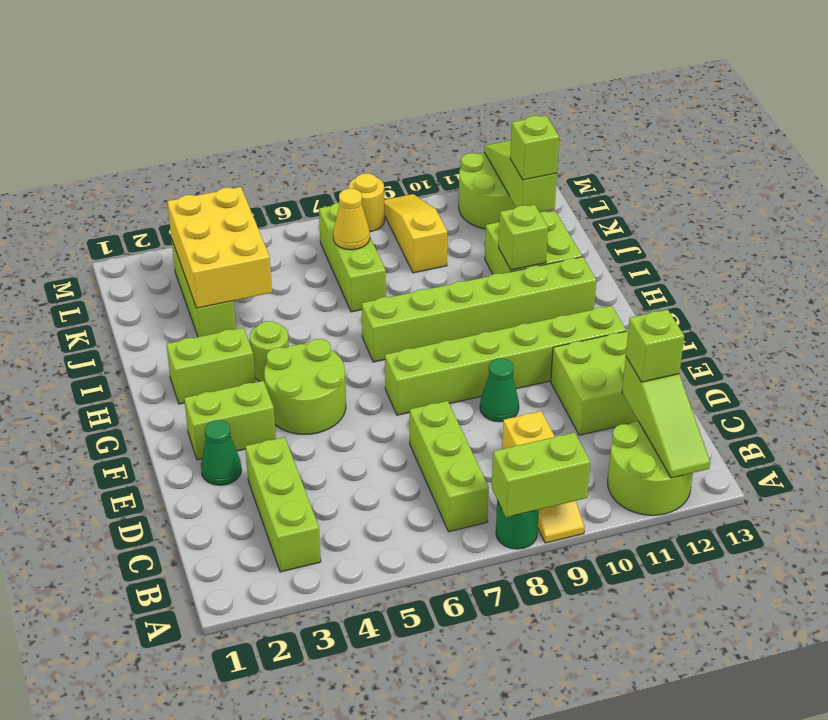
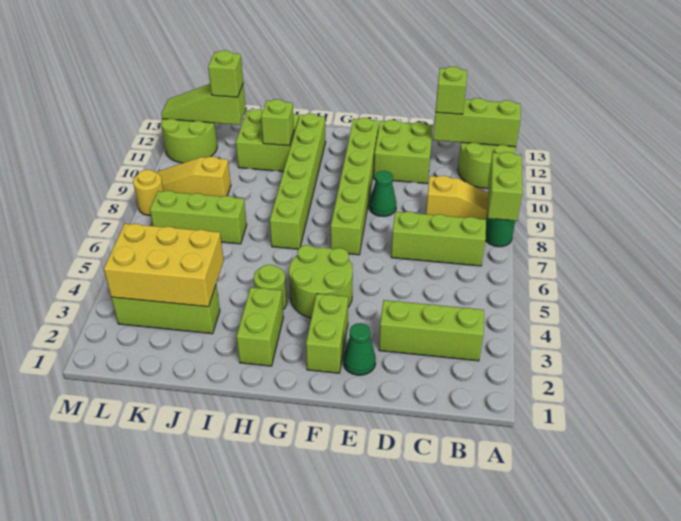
lime 1x3 slope [622,357,710,478] -> lime 1x3 brick [433,98,521,147]
yellow 1x1 cone [333,189,370,250] -> none

